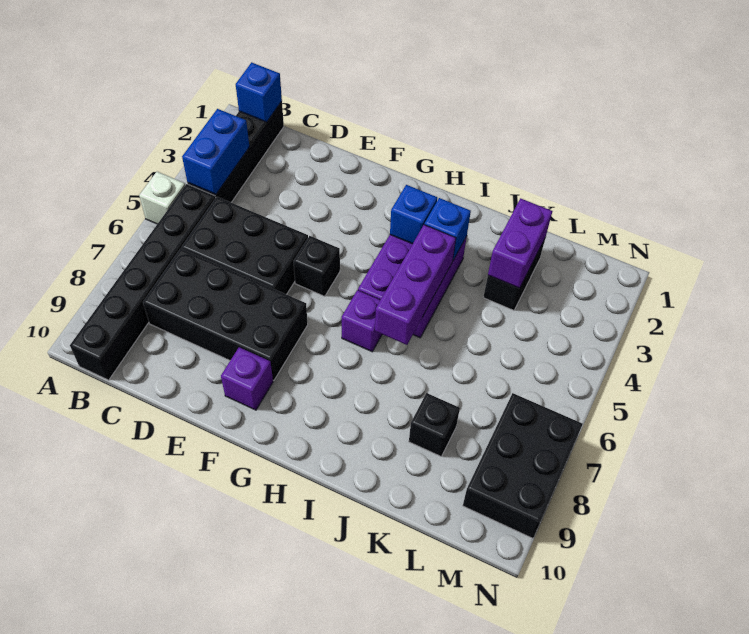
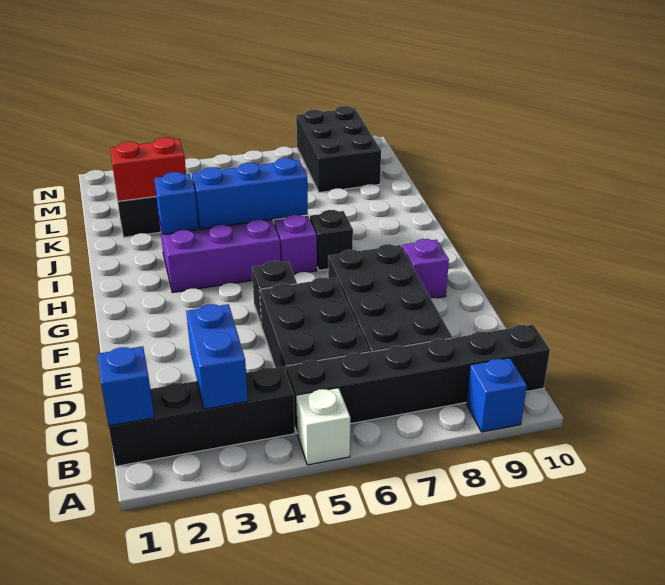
blue 1x2 brick [182,109,249,194] -> blue 1x2 brick turned to [186,304,248,409]
blue 1x1 brick [390,185,437,244] -> blue 1x1 brick moved to [466,358,527,432]
purple 1x3 brick [375,225,456,345] -> blue 1x3 brick [192,158,308,229]
purple 1x2 brick [488,198,552,288] -> red 1x2 brick [110,137,186,201]
black 1x1 brick [409,393,460,456] -> black 1x1 brick moved to [310,210,353,270]
black 2x3 brick [463,393,583,538] -> black 2x3 brick turned to [296,106,381,193]

